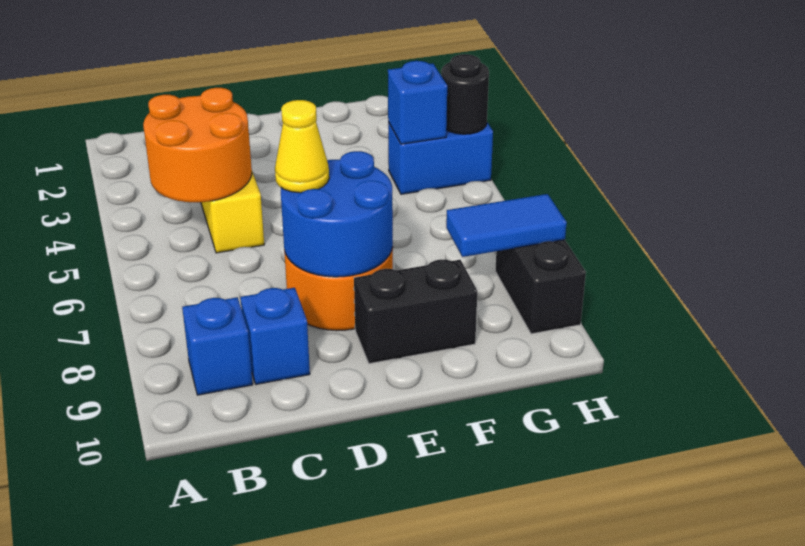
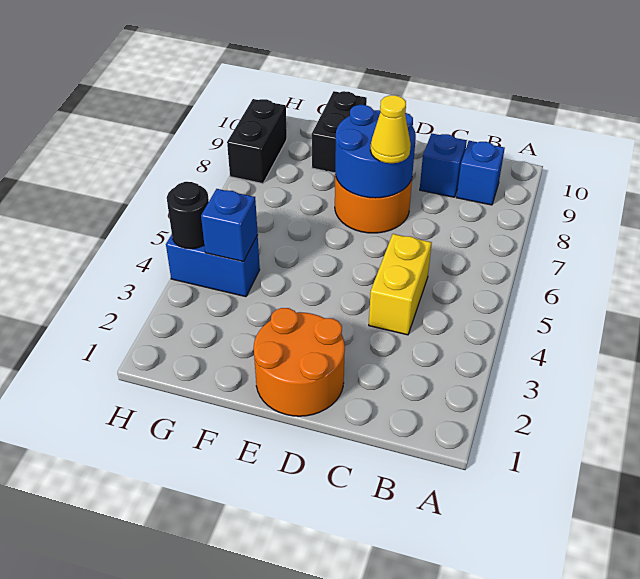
orange 2x2 round brick [143,88,252,202] -> orange 2x2 round brick moved to [254,308,345,416]
black 1x2 brick [354,260,477,364] -> black 1x2 brick turned to [312,91,367,173]
blue 1x2 tile [446,194,567,257] -> none

